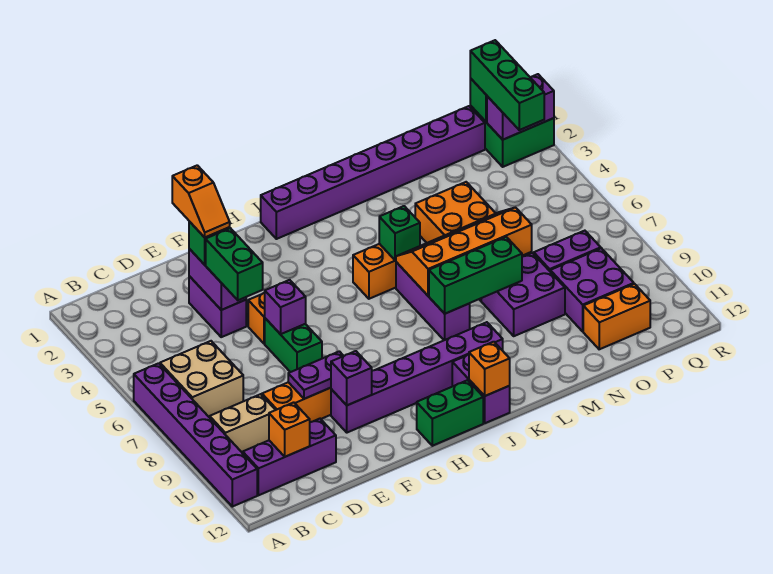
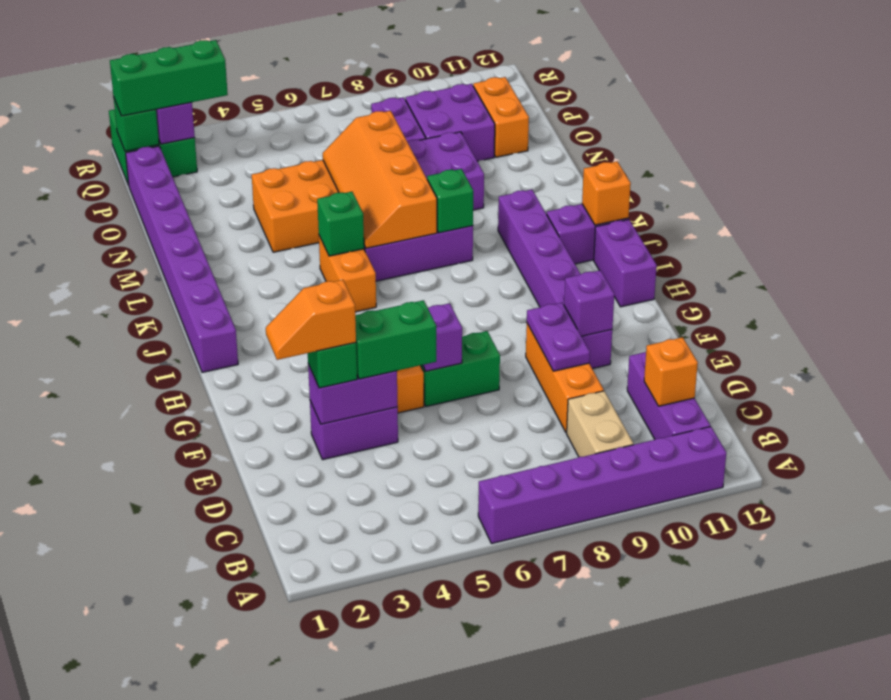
tan 2x2 brick [160,341,243,417] -> none
orange 1x2 slope [172,165,230,237] -> orange 1x2 slope turned to [266,280,356,360]
green 1x2 brick [417,380,483,446] -> purple 1x2 brick [594,219,657,307]
green 1x3 brick [429,237,522,314] -> green 1x1 brick [427,169,473,233]

